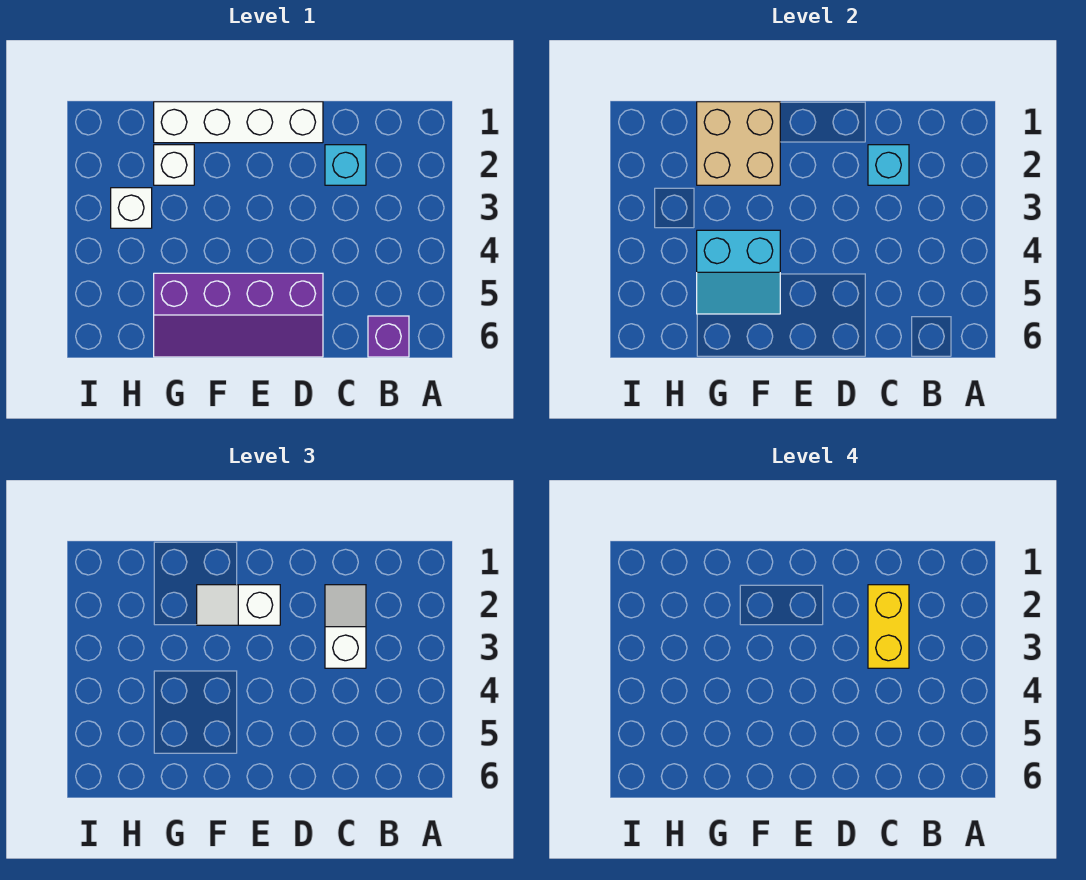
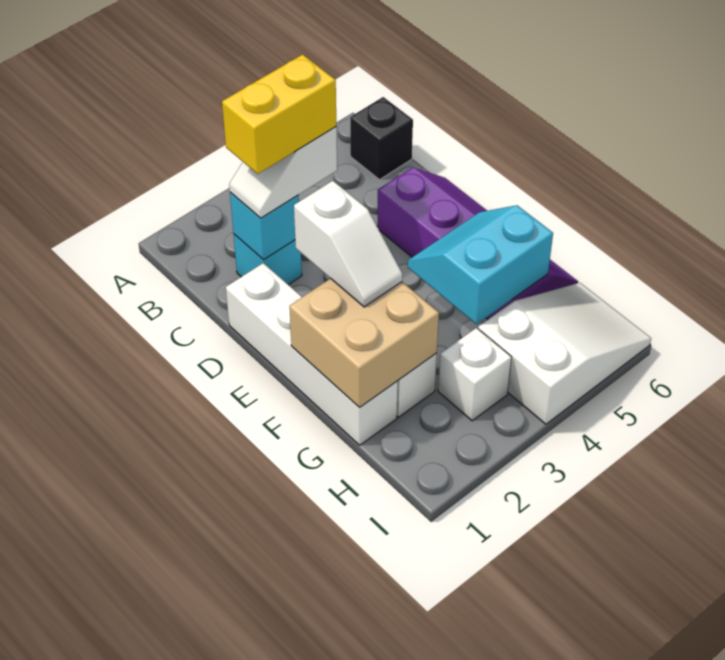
purple 1x1 brick [368,316,409,357] -> black 1x1 brick [350,97,413,180]
cyan 2x2 slope [697,230,780,314] -> cyan 2x2 slope turned to [408,205,553,324]
none -> white 2x3 slope [478,283,651,424]

